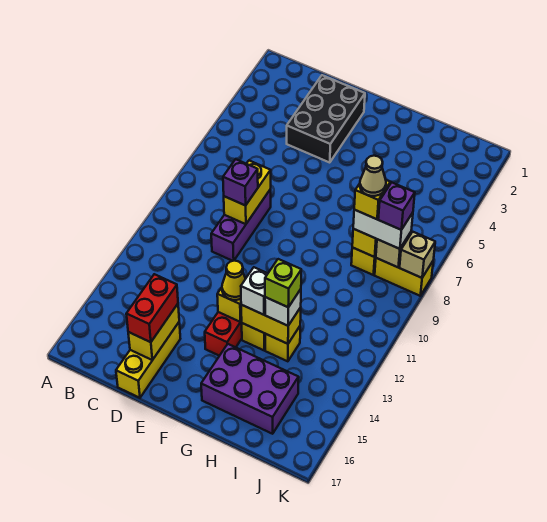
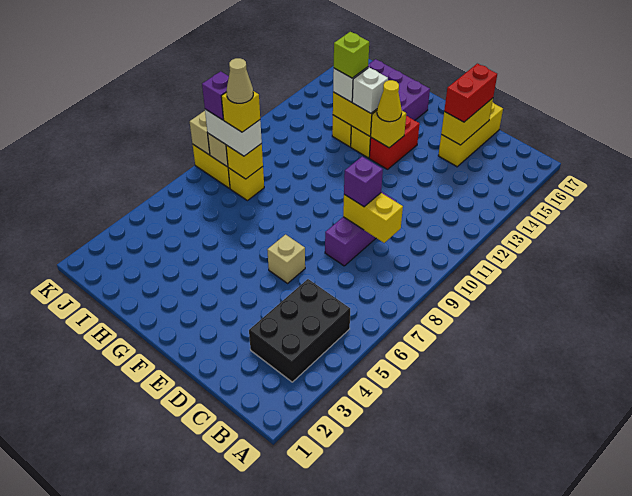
black 2x3 brick [287,75,365,162] -> black 2x3 brick moved to [249,279,350,382]
yellow 1x2 brick [224,160,271,224] -> yellow 1x2 brick turned to [343,193,403,243]
none -> tan 1x1 brick [267,235,305,283]

